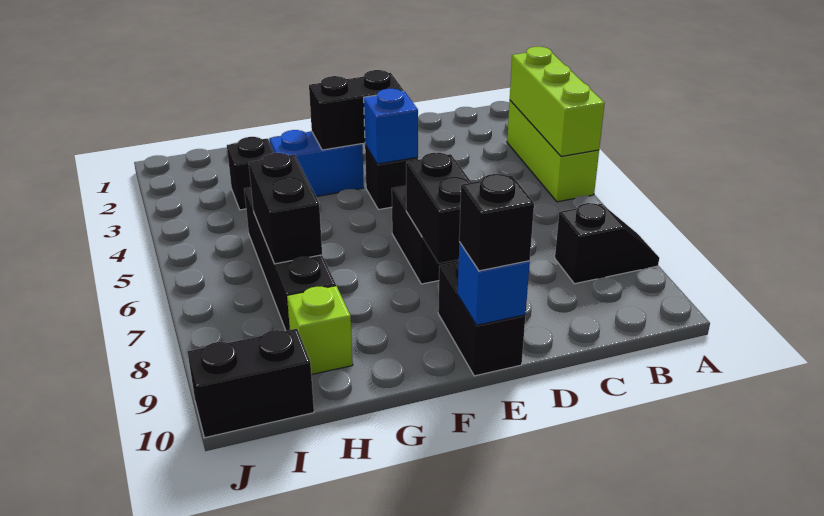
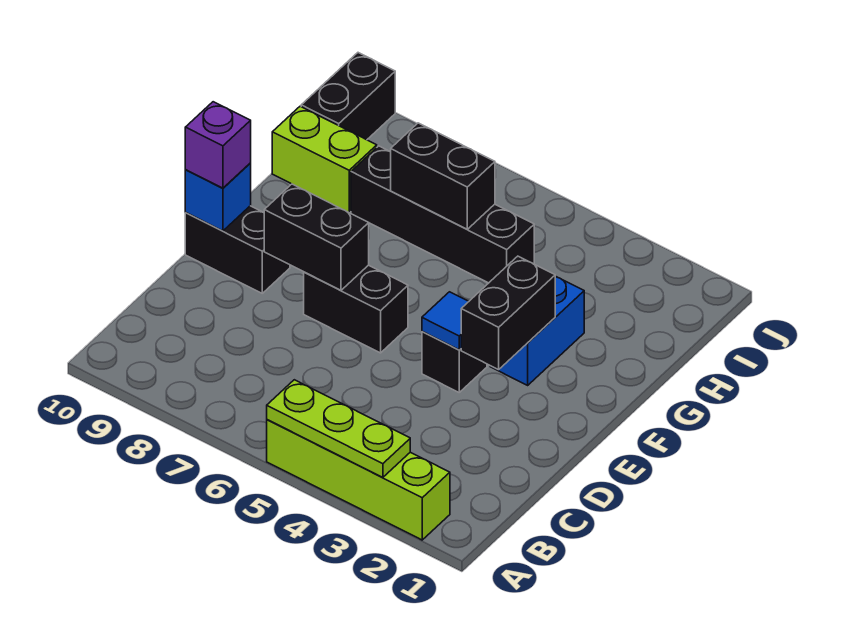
lime 1x3 brick [507,101,599,202] -> lime 1x4 brick [267,420,450,540]
lime 1x3 brick [510,47,605,157] -> lime 1x3 plate [267,380,410,477]
black 1x2 slope [555,203,659,284] -> none
blue 1x1 brick [364,89,418,164] -> blue 1x1 tile [422,292,469,350]
black 1x1 brick [459,174,534,271] -> purple 1x1 brick [185,102,251,188]
black 1x1 brick [227,137,274,210] -> none
lime 1x1 brick [287,286,353,375] -> lime 1x2 brick [272,106,377,213]

